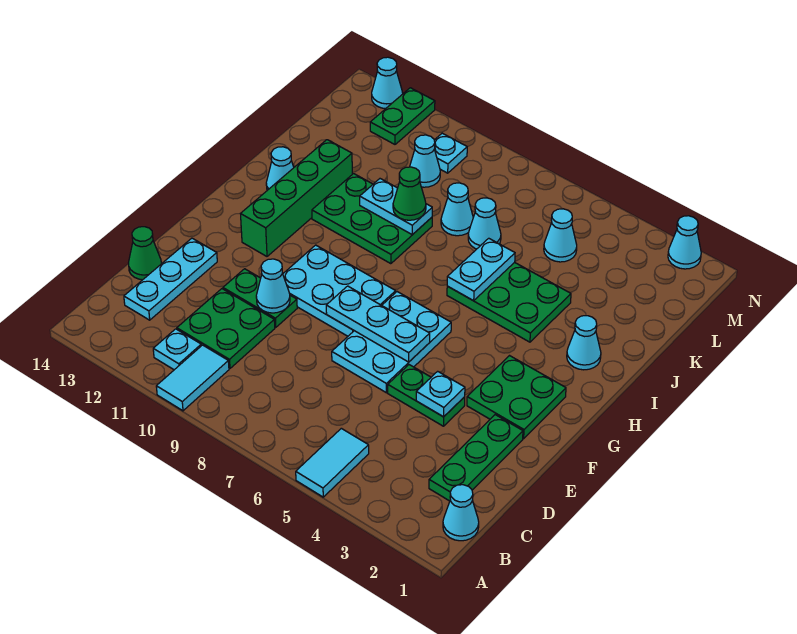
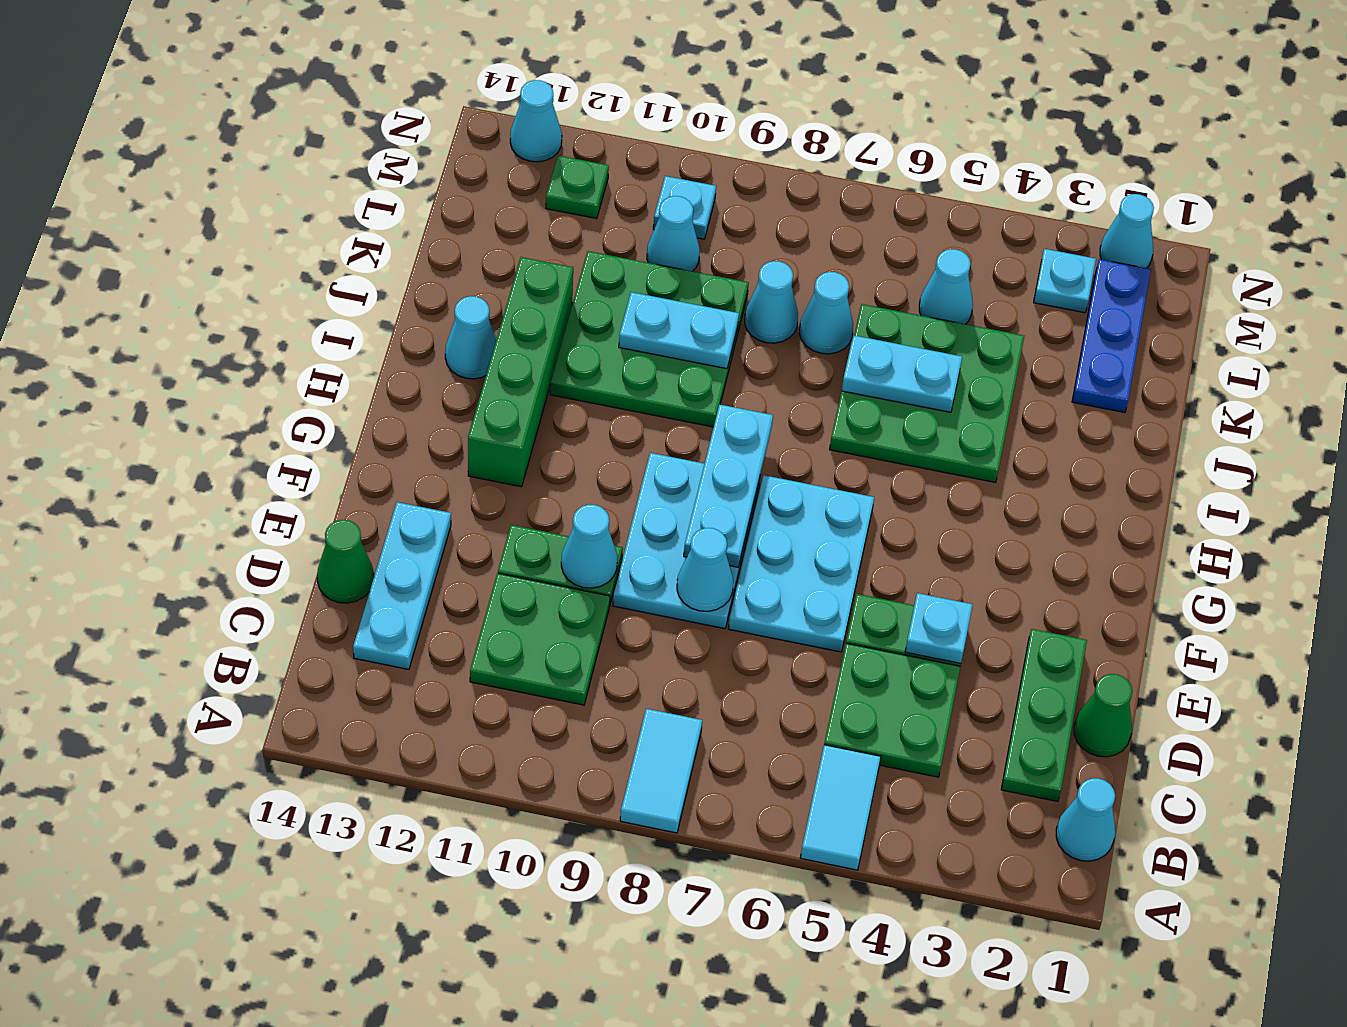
cyan 1x2 tile [156,345,229,411] -> cyan 1x2 tile moved to [620,709,702,833]
cyan 1x1 plate [153,329,201,370] -> cyan 1x1 plate moved to [1034,249,1096,313]
green 2x2 plate [467,356,566,439] -> green 2x2 plate moved to [824,643,960,777]
cyan 1x3 plate [326,286,430,362] -> cyan 1x3 plate turned to [684,405,773,567]
cyan 2x3 plate [283,245,396,336] -> cyan 2x3 plate turned to [613,453,760,629]
cyan 1x1 cone [567,316,601,370] -> cyan 1x1 cone moved to [677,528,733,611]
green 2x3 plate [447,262,571,342] -> green 3x3 plate [830,304,1024,483]
cyan 1x2 plate [447,238,515,301] -> cyan 1x2 plate turned to [842,335,962,412]
green 2x3 plate [312,174,432,264] -> green 3x3 plate [550,251,749,427]
green 1x1 cone [393,167,426,220] -> green 1x1 cone moved to [1074,674,1132,757]
none -> blue 1x3 plate [1072,259,1151,413]
green 1x2 plate [370,88,435,144] -> green 1x1 plate [546,156,609,219]

